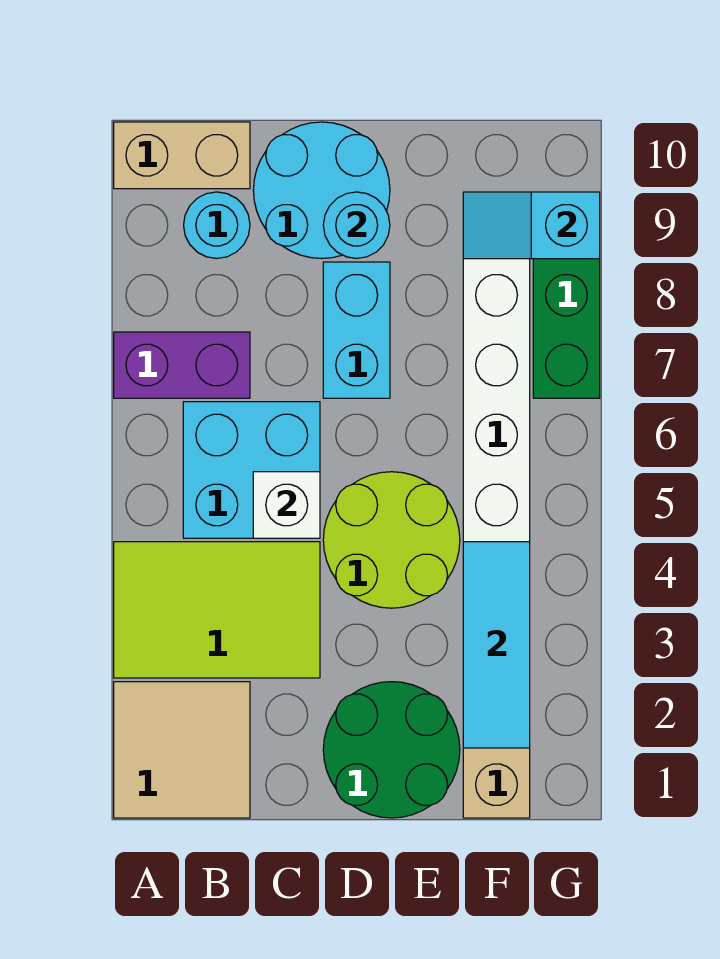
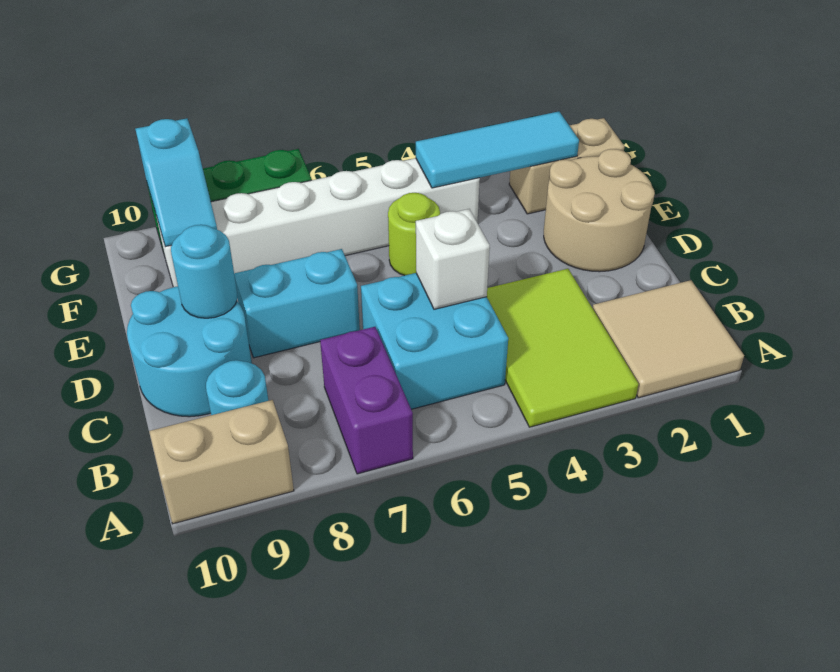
tan 1x2 brick [114,122,250,189] -> tan 1x2 brick turned to [149,400,294,524]
green 2x2 round brick [323,682,460,818] -> tan 2x2 round brick [544,149,655,272]
lime 2x2 round brick [323,472,460,608] -> lime 1x1 round brick [388,193,440,276]

